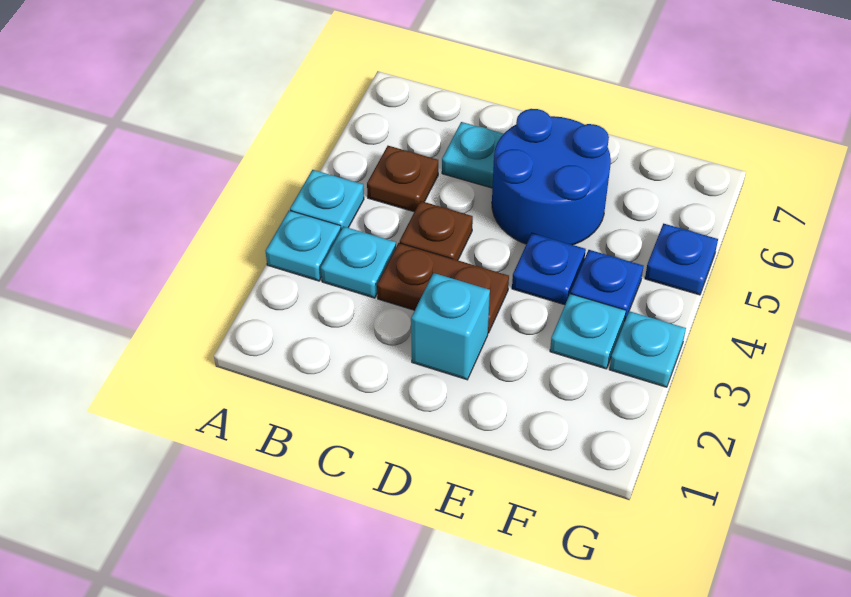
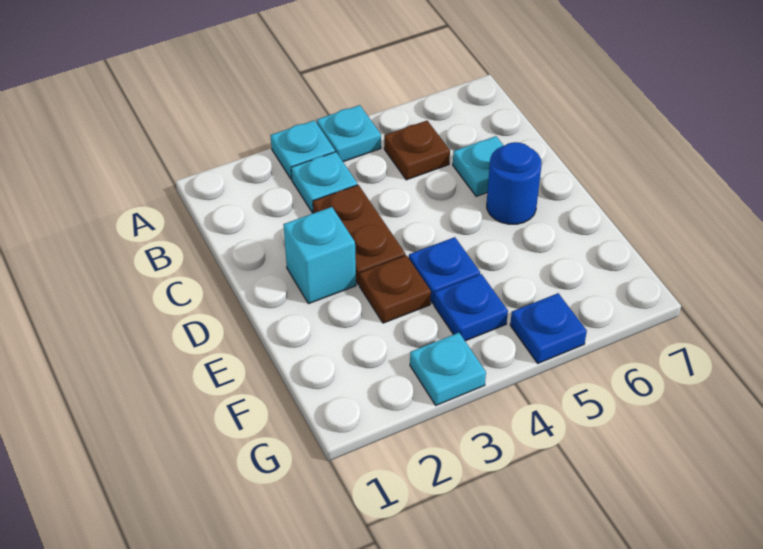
brown 1x1 plate [400,201,473,260] -> brown 1x1 plate moved to [359,255,431,323]
blue 2x2 round brick [492,109,611,245] -> blue 1x1 round brick [487,142,542,224]
cyan 1x1 plate [550,294,626,369] -> none

